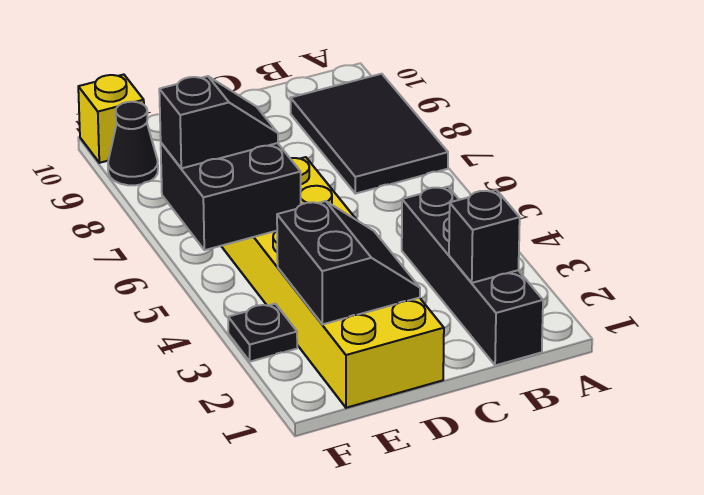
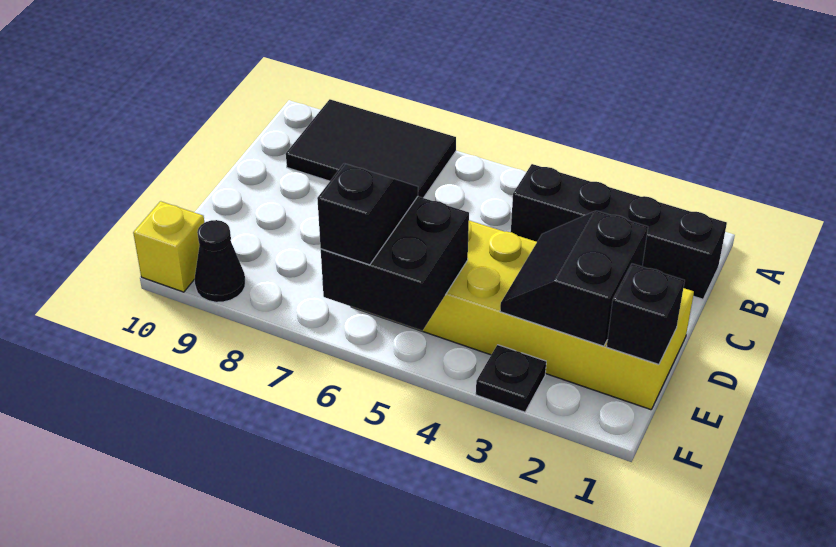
black 1x1 brick [449,190,520,283] -> black 1x1 brick moved to [607,264,685,364]
black 2x2 slope [277,201,420,324] -> black 2x2 slope turned to [500,211,648,346]

